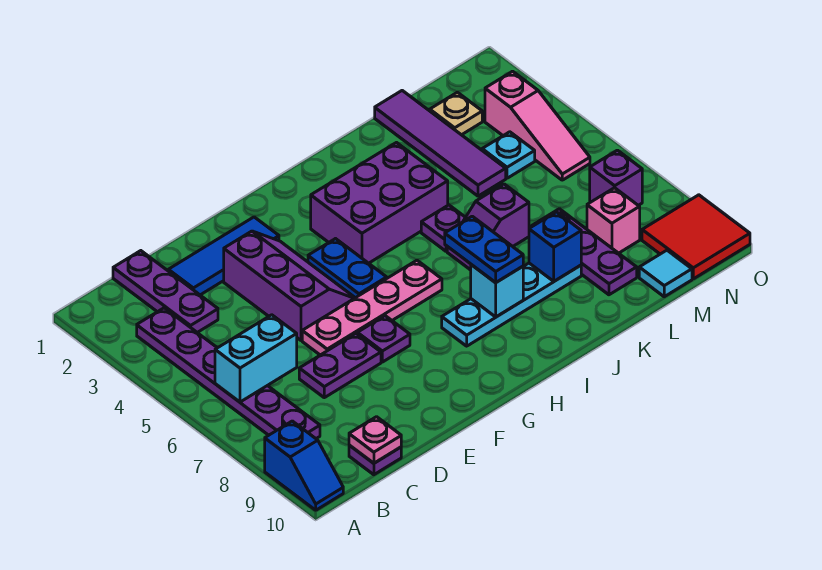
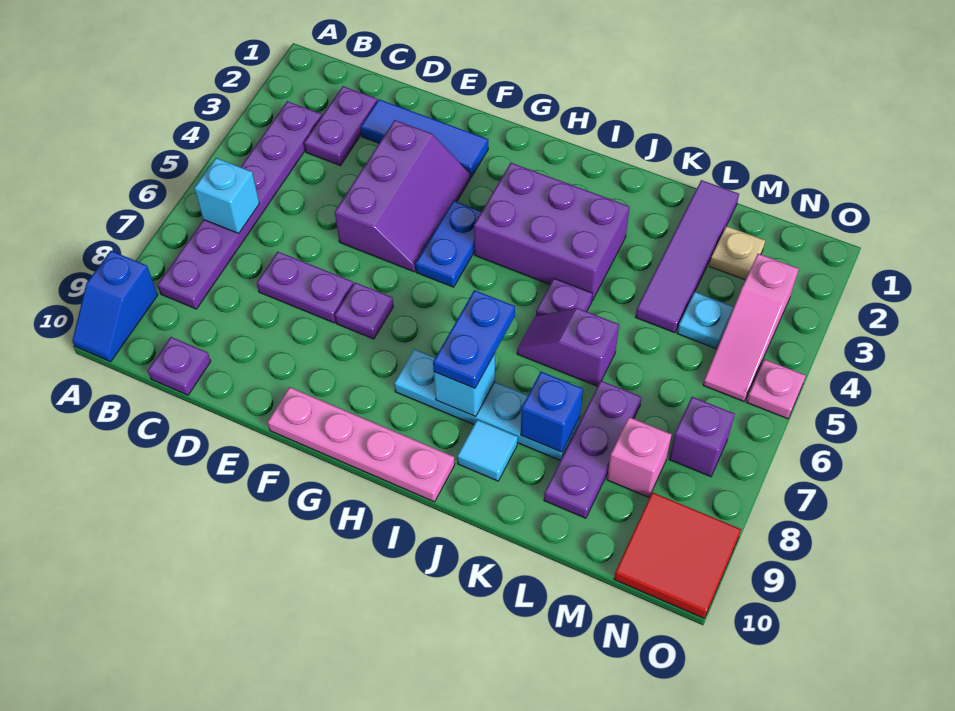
cyan 1x2 brick [215,315,297,402] -> cyan 1x1 brick [194,158,259,233]
purple 1x3 plate [113,251,218,332] -> purple 1x2 plate [304,86,377,165]
pink 1x1 plate [349,417,401,463] -> pink 1x1 plate moved to [747,359,806,419]
pink 1x4 plate [302,260,442,355] -> pink 1x4 plate moved to [268,387,455,502]
cyan 1x1 tile [639,250,692,297] -> cyan 1x1 tile moved to [457,420,518,481]

